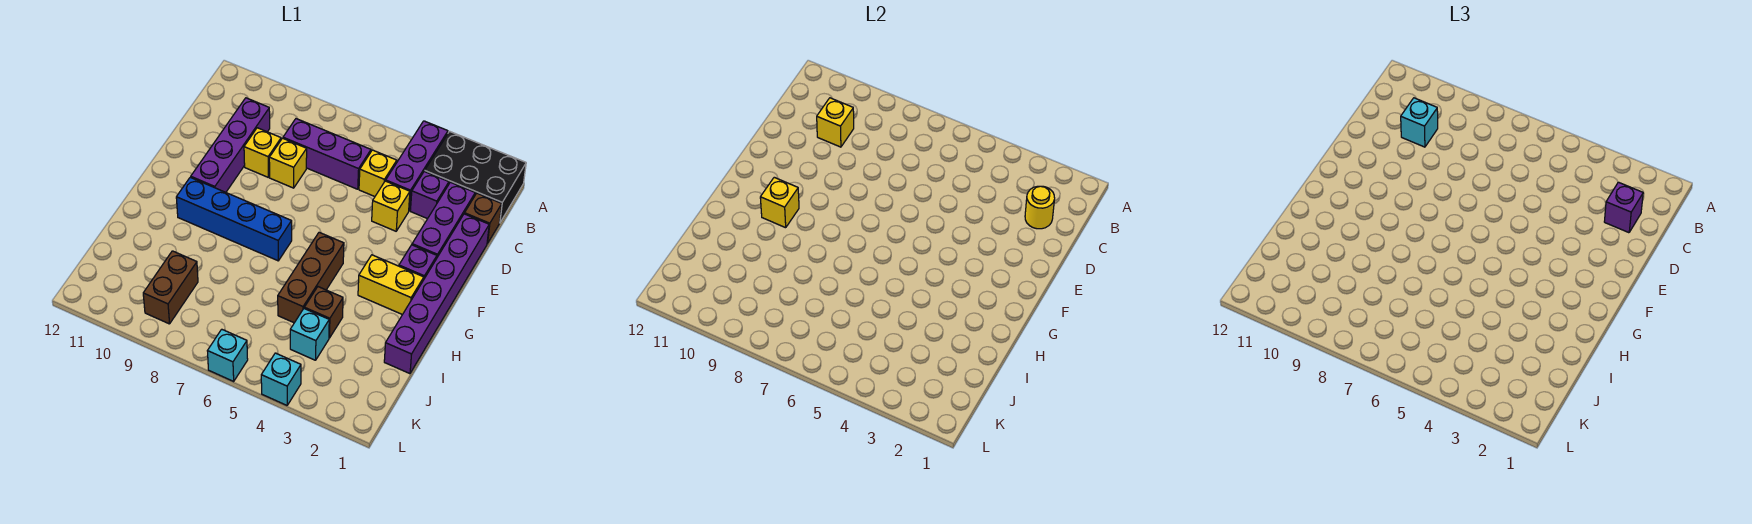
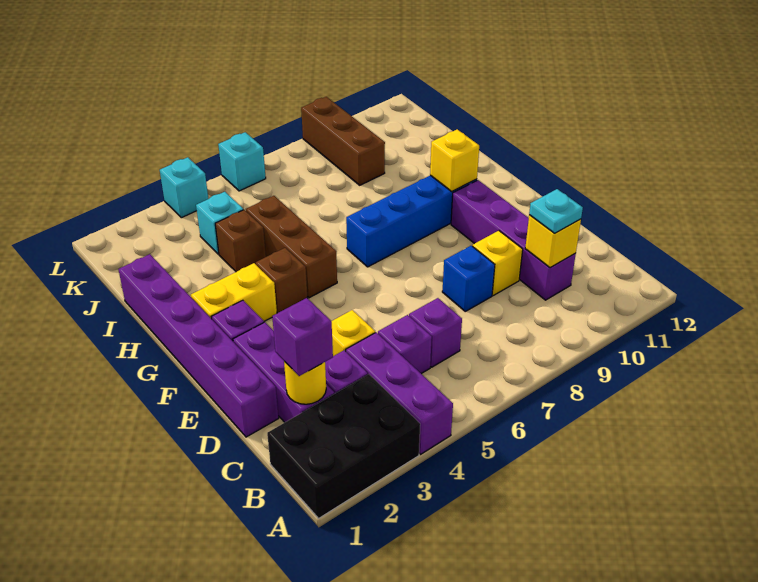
brown 1x1 brick [464,193,502,244] -> brown 1x1 brick moved to [256,248,307,313]
yellow 1x1 brick [359,150,397,197] -> purple 1x1 brick [378,315,432,374]
purple 1x3 brick [283,119,371,189] -> purple 1x1 brick [409,298,462,367]
cyan 1x1 brick [1401,98,1438,147] -> cyan 1x1 plate [529,189,583,233]
yellow 1x1 brick [269,138,307,188] -> blue 1x1 brick [442,246,495,311]
brown 1x2 brick [143,251,198,324] -> brown 1x3 brick [301,97,385,185]

